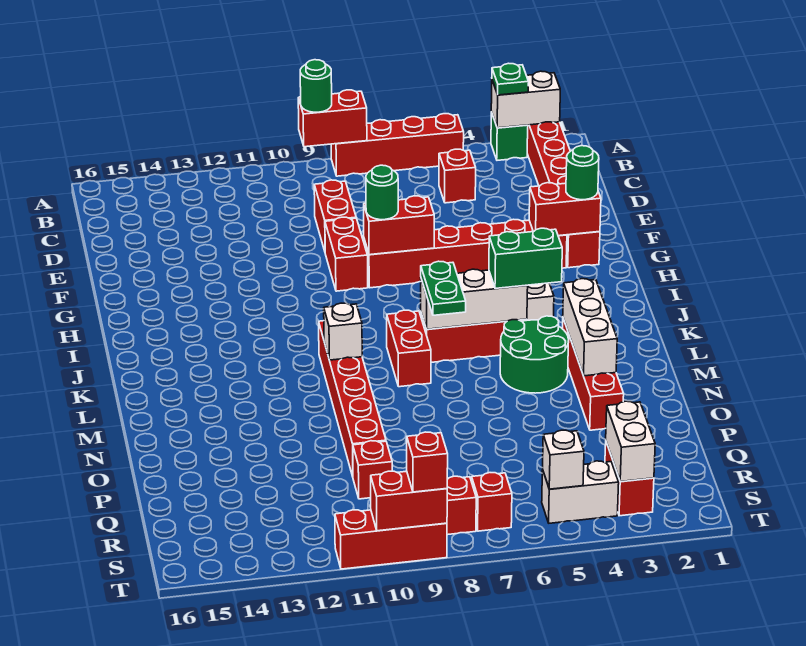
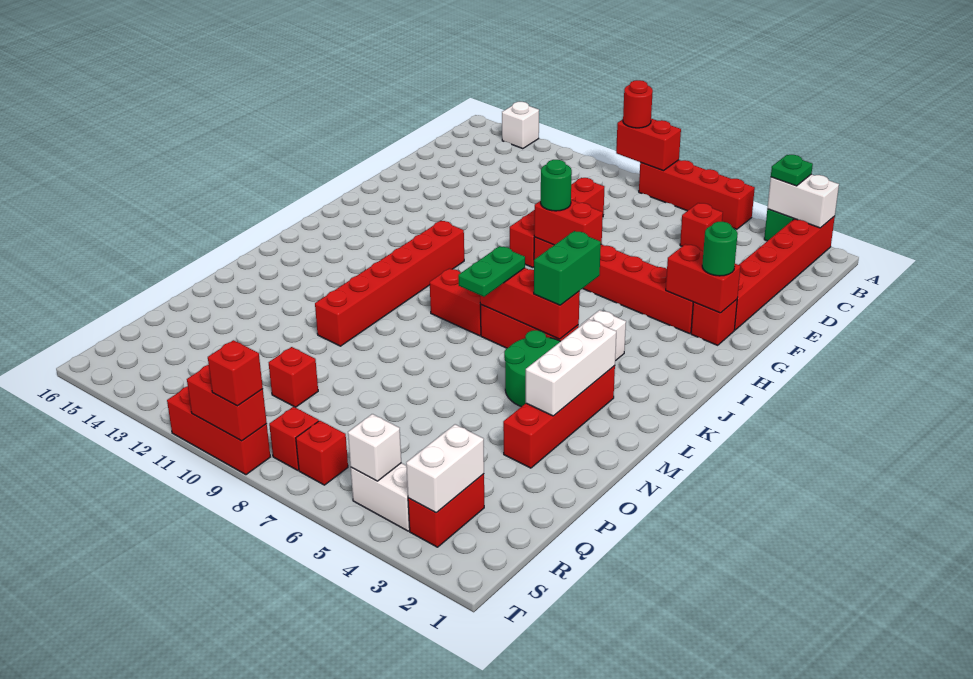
green 1x1 round brick [300,60,332,112] -> red 1x1 round brick [623,80,653,128]
green 1x2 brick [489,228,562,289] -> green 1x2 brick turned to [534,231,601,305]
white 1x3 brick [421,269,528,329] -> red 1x3 brick [480,268,580,339]
red 1x2 brick [387,310,431,387] -> red 1x2 brick turned to [430,268,481,336]
red 1x6 brick [319,321,386,476] -> red 1x6 brick moved to [315,221,464,346]
white 1x1 brick [324,303,362,360] -> white 1x1 brick moved to [502,102,539,149]

